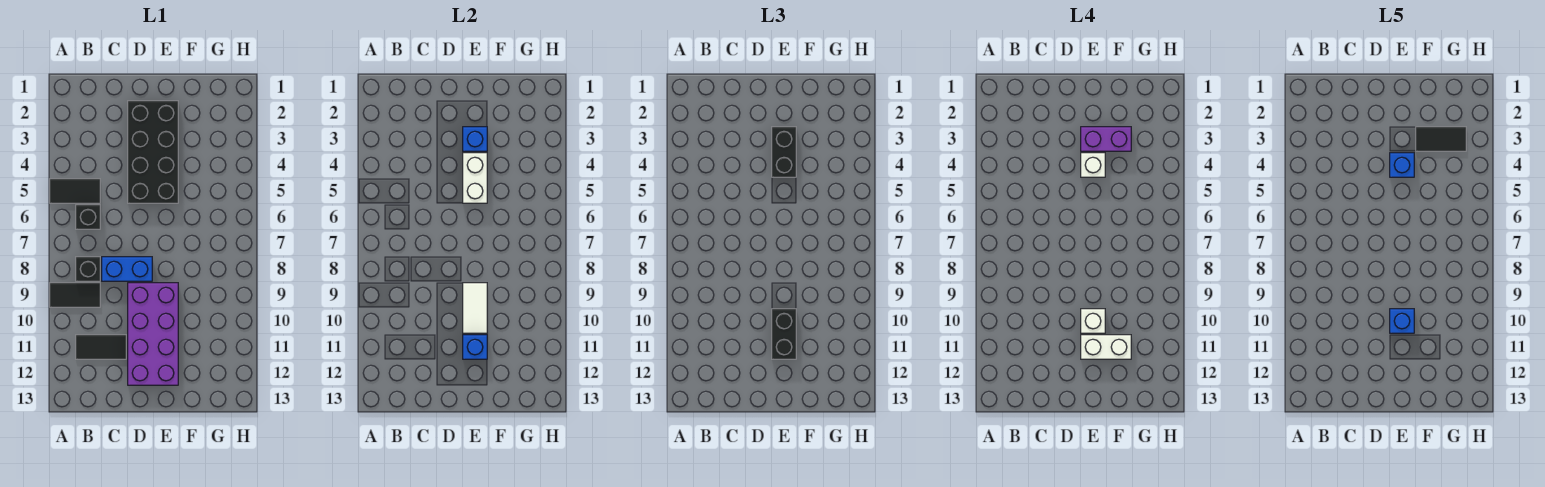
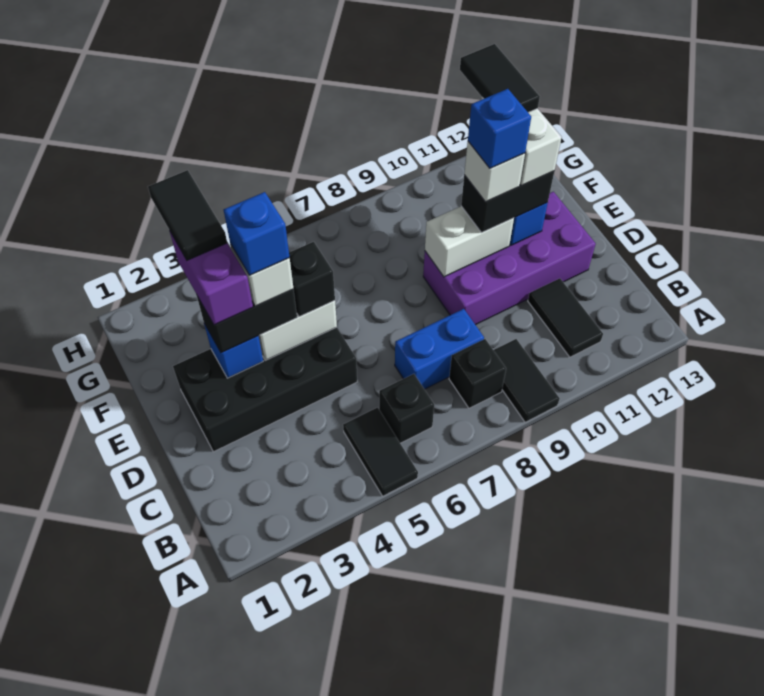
blue 1x2 brick [102,257,152,281] -> blue 1x2 brick turned to [395,309,484,389]
none -> black 1x1 brick [289,242,335,317]
white 1x2 tile [463,283,487,333] -> white 1x2 brick [425,206,514,277]
none -> black 1x2 tile [460,44,540,112]

